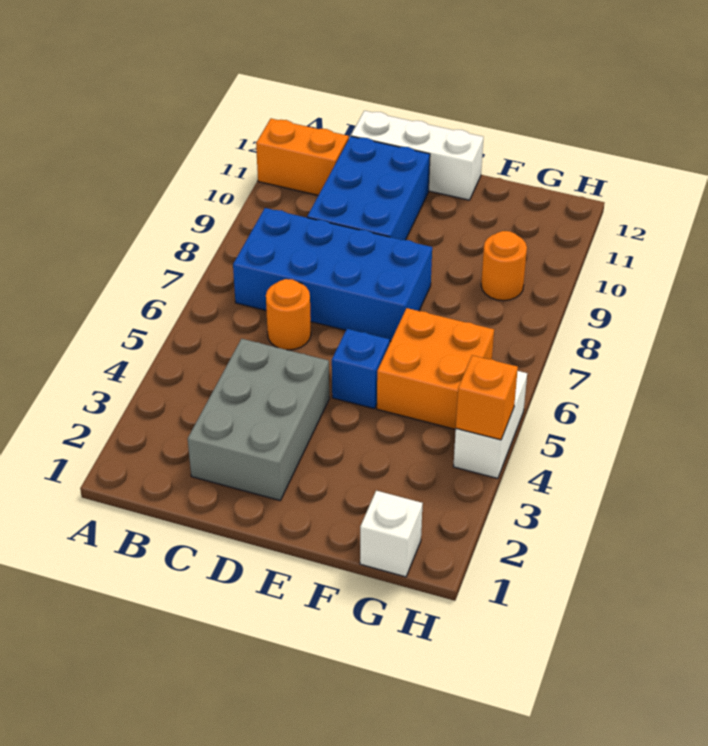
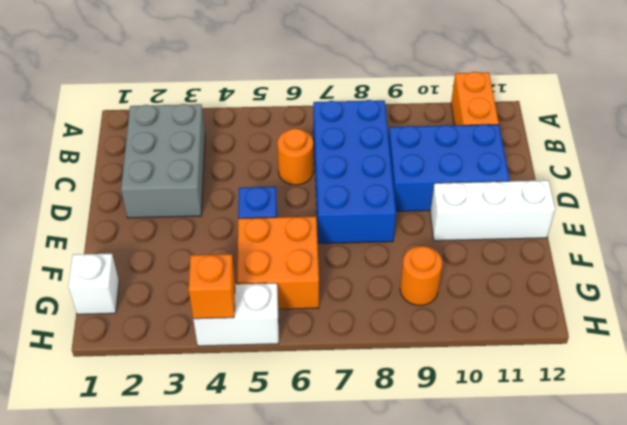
grey 2x3 brick [188,339,329,500] -> grey 2x3 brick turned to [121,104,205,218]
white 1x3 brick [351,111,483,200] -> white 1x3 brick turned to [430,180,555,241]

